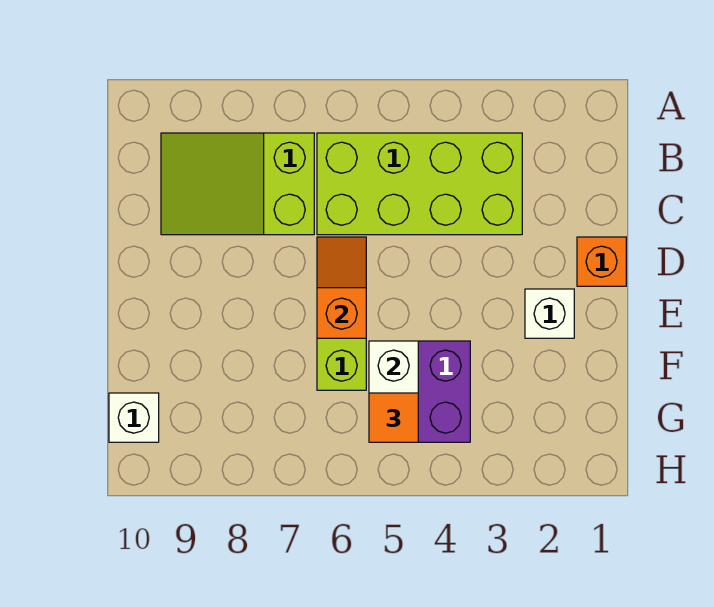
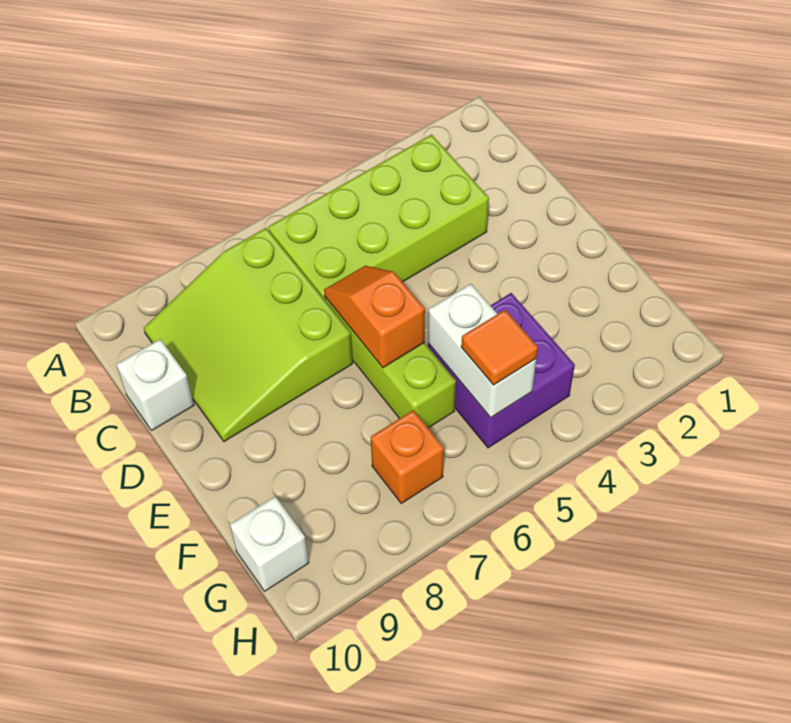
lime 2x3 slope [161,133,314,235] -> lime 3x3 slope [144,228,353,442]
orange 1x1 brick [577,237,626,286] -> orange 1x1 brick moved to [371,410,444,503]
white 1x1 brick [525,289,574,338] -> white 1x1 brick moved to [116,339,194,431]

